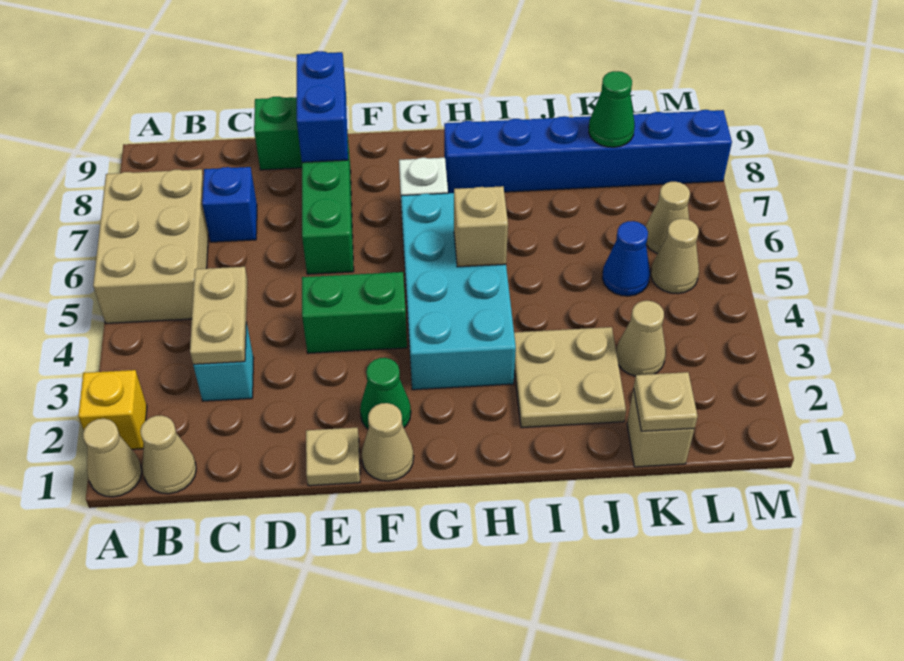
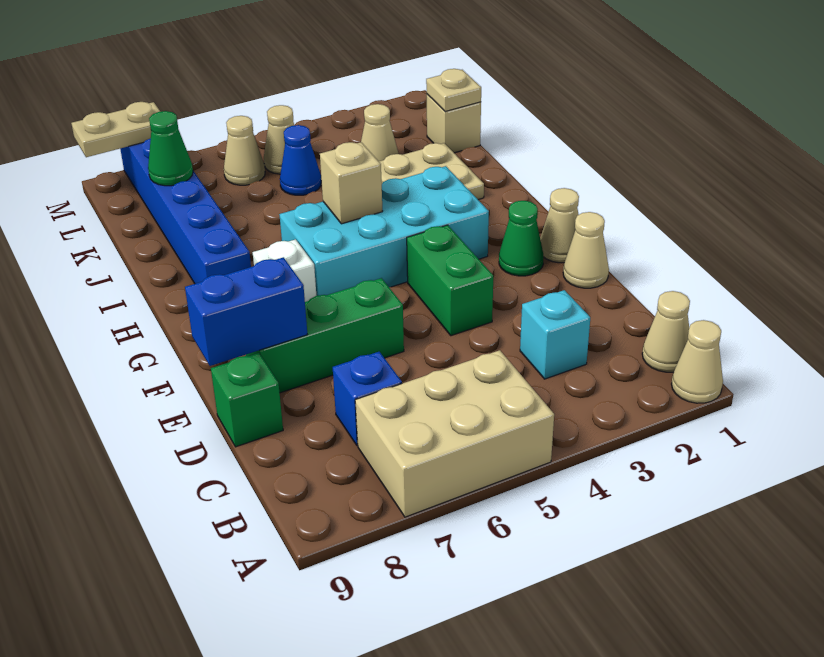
yellow 1x1 brick [78,370,147,449] -> none
tan 1x2 plate [190,267,247,365] -> tan 1x2 plate moved to [71,102,160,157]
tan 1x1 plate [306,428,360,486] -> tan 1x1 cone [563,212,609,288]

